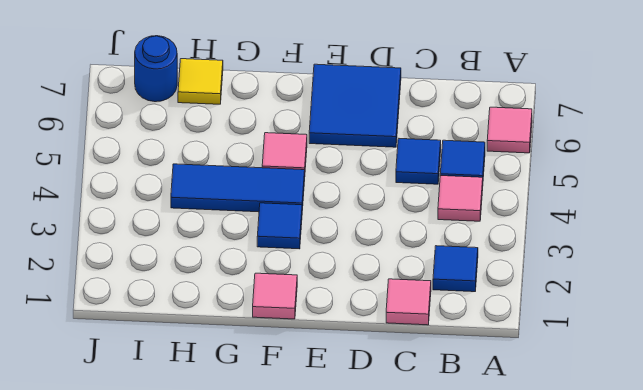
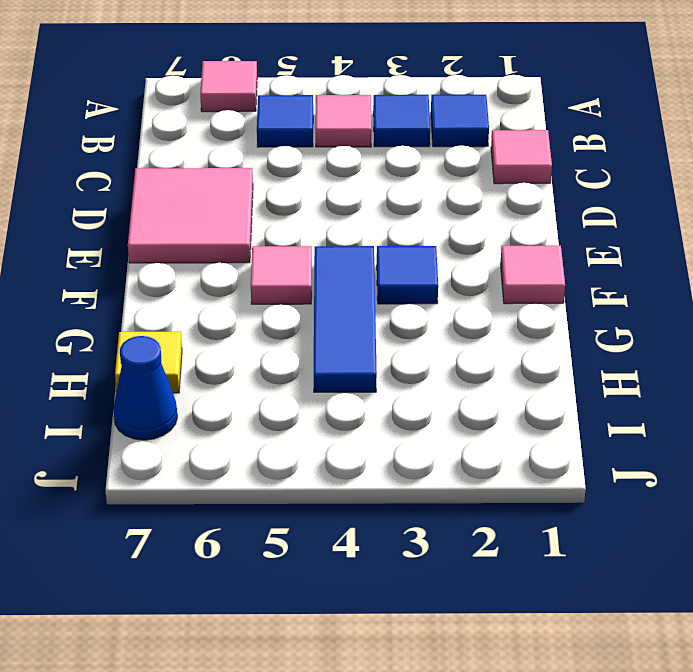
blue 1x1 tile [396,139,441,184] -> blue 1x1 tile moved to [373,95,430,147]
blue 2x2 tile [309,64,401,147] -> pink 2x2 tile [128,168,253,263]
blue 1x1 round brick [135,36,177,102] -> blue 1x1 cone [113,336,177,440]

